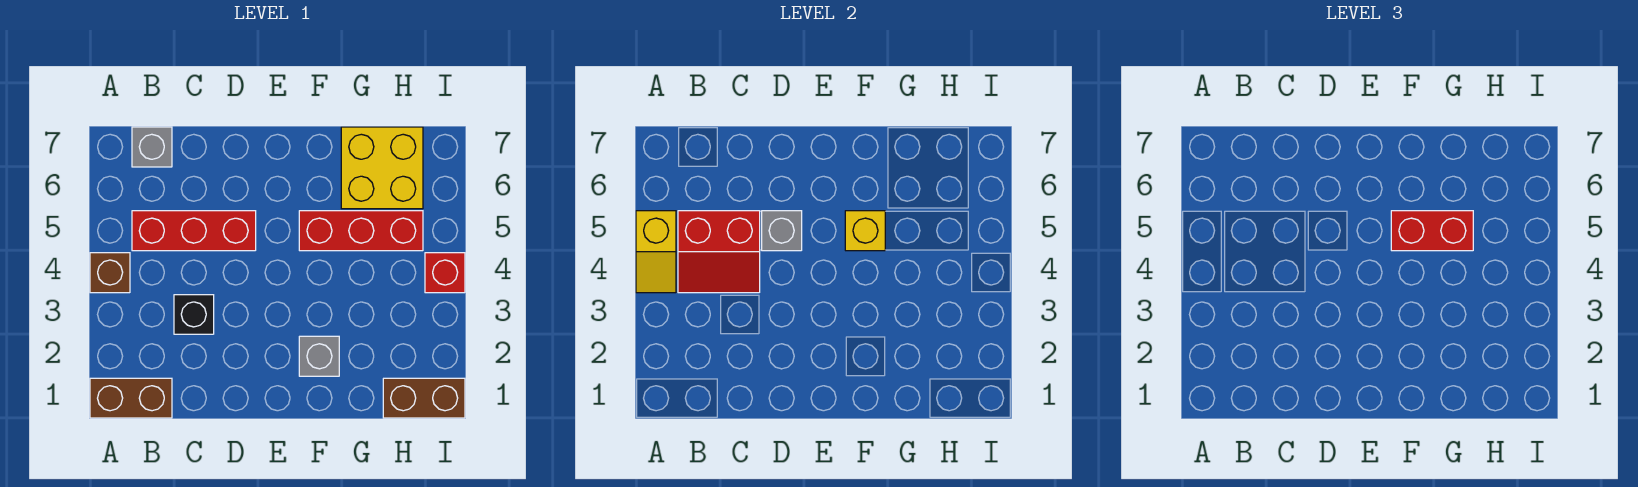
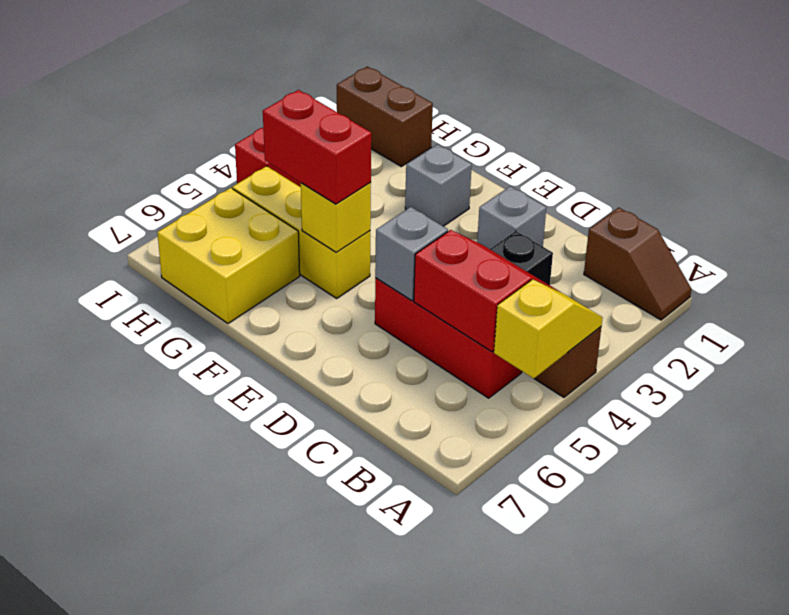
brown 1x2 brick [90,378,172,418] -> brown 1x2 slope [584,208,691,320]
grey 1x1 brick [132,127,172,167] -> grey 1x1 brick moved to [477,186,546,249]
red 1x3 brick [299,211,423,251] -> yellow 1x3 brick [232,166,370,298]

